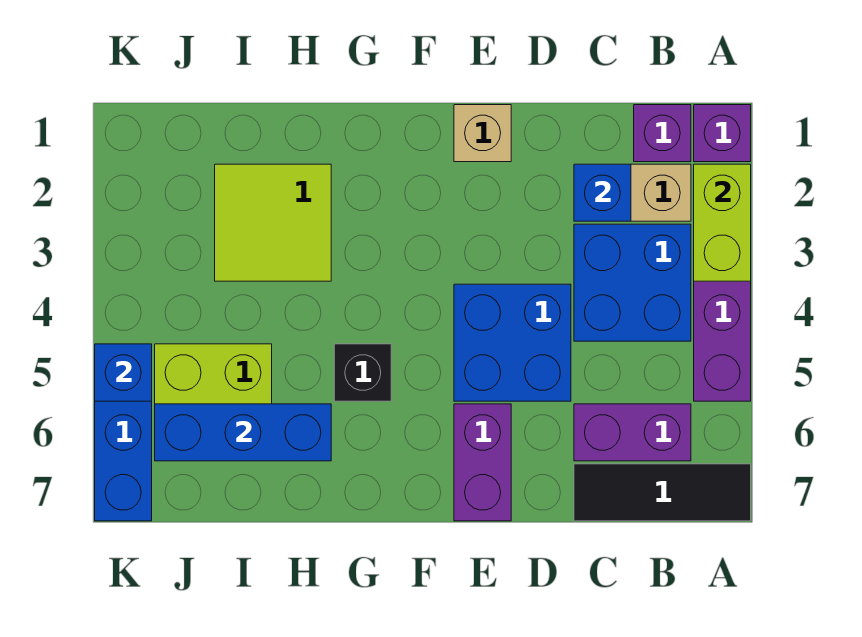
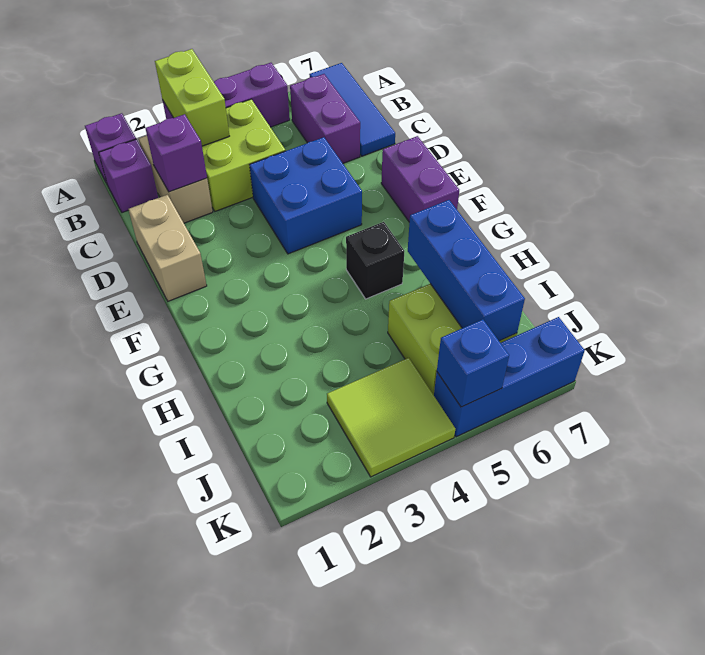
lime 1x2 brick [694,164,751,281] -> lime 1x2 brick turned to [155,49,229,146]
black 1x3 tile [574,464,751,521] -> blue 1x3 tile [309,63,395,156]
blue 2x2 brick [574,224,691,341] -> lime 2x2 brick [202,99,285,211]
blue 1x1 brick [574,164,631,221] -> purple 1x1 brick [146,114,207,192]
tan 1x1 brick [454,105,511,162] -> tan 1x2 brick [128,195,207,301]
purple 1x2 brick [454,404,511,521] -> purple 1x2 brick turned to [381,136,459,222]
lime 2x2 tile [215,164,331,281] -> lime 2x2 tile moved to [327,358,455,477]

